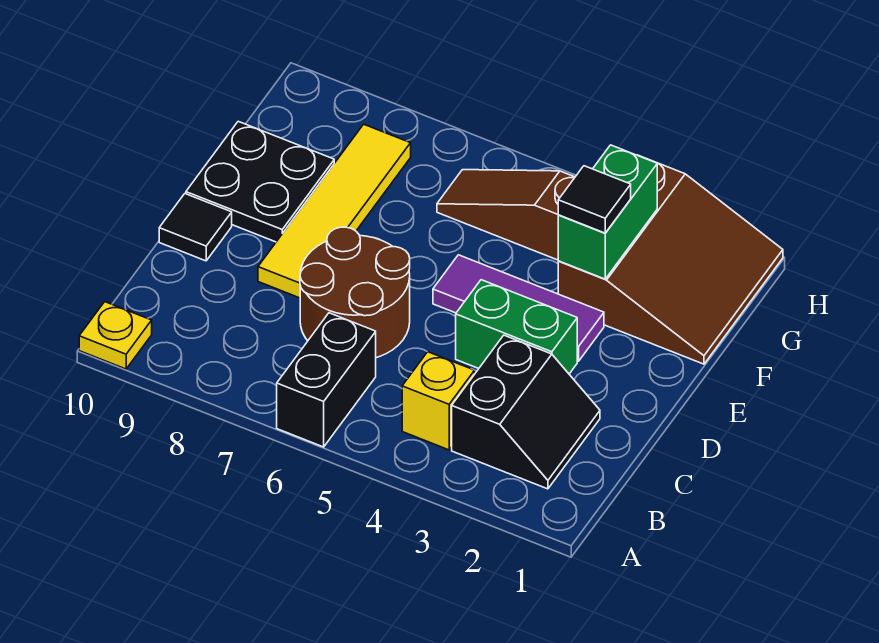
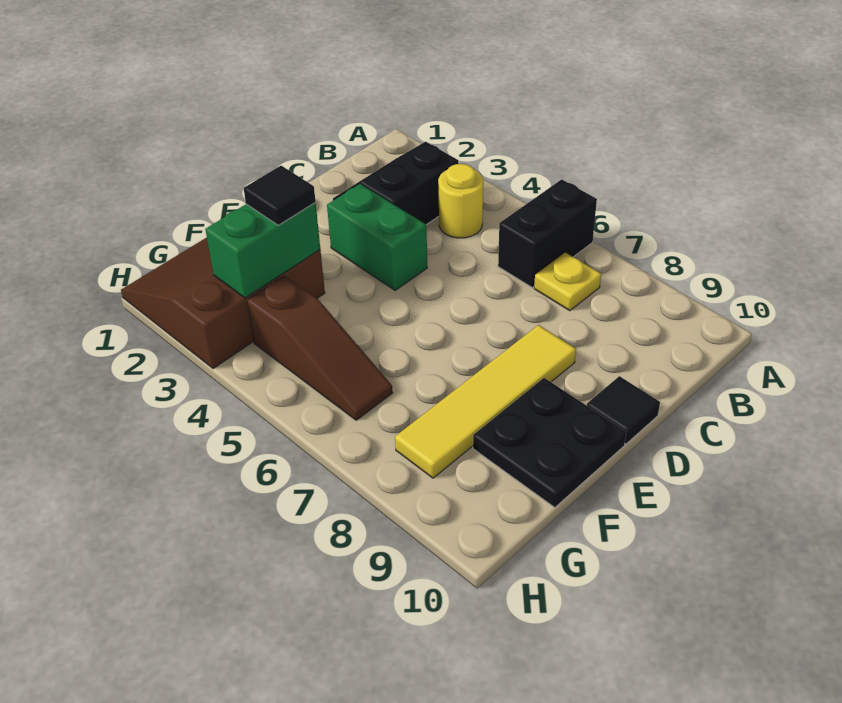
yellow 1x1 plate [79,302,152,369] -> yellow 1x1 plate moved to [534,253,601,311]
yellow 1x1 brick [402,352,475,450] -> yellow 1x1 round brick [438,164,483,238]
brown 2x2 round brick [300,227,410,358] -> none
purple 1x3 tile [433,255,604,361] -> none

